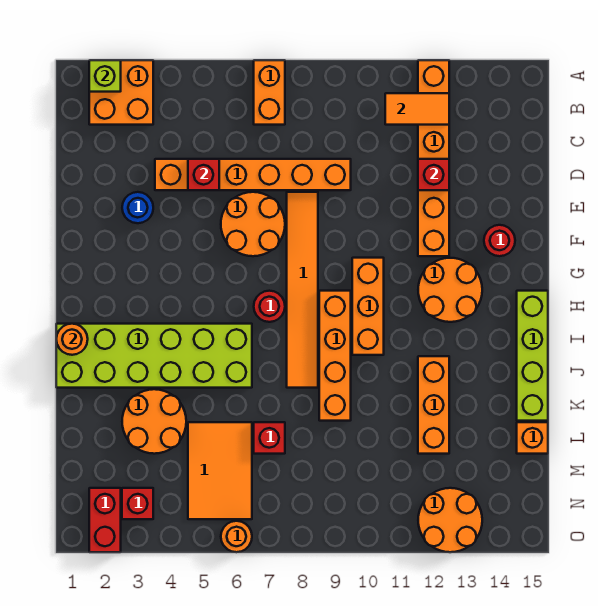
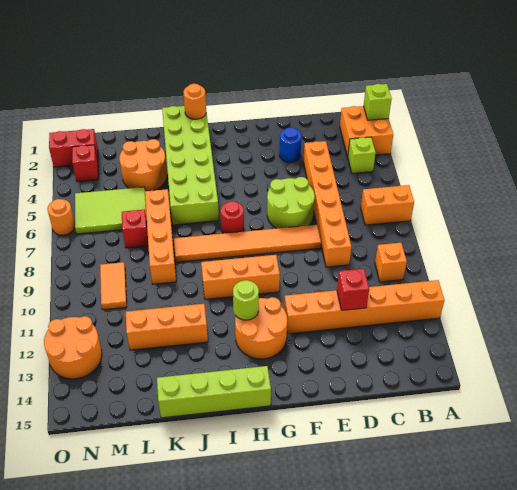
none -> lime 1x1 brick [348,137,376,174]
orange 1x2 tile [385,93,449,125] -> orange 1x2 tile moved to [100,262,127,310]
red 1x1 brick [188,159,219,190] -> none
orange 2x2 round brick [221,192,285,256] -> lime 2x2 round brick [267,177,315,228]
red 1x1 round brick [484,225,515,256] -> none
orange 1x4 brick [319,291,351,421] -> orange 1x4 brick turned to [145,189,176,284]
none -> lime 1x1 round brick [233,280,259,320]
orange 2x3 tile [188,422,252,519] -> lime 2x3 tile [75,187,147,234]
orange 1x1 brick [517,422,548,454] -> orange 1x1 brick moved to [375,243,407,282]

